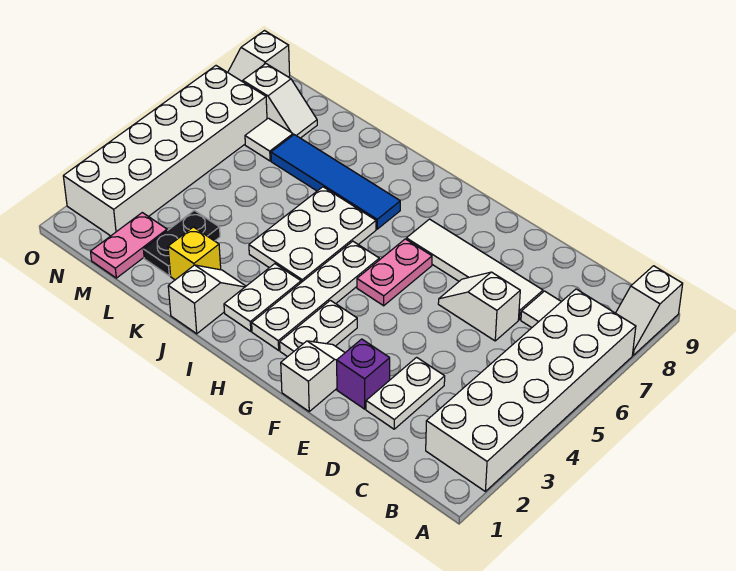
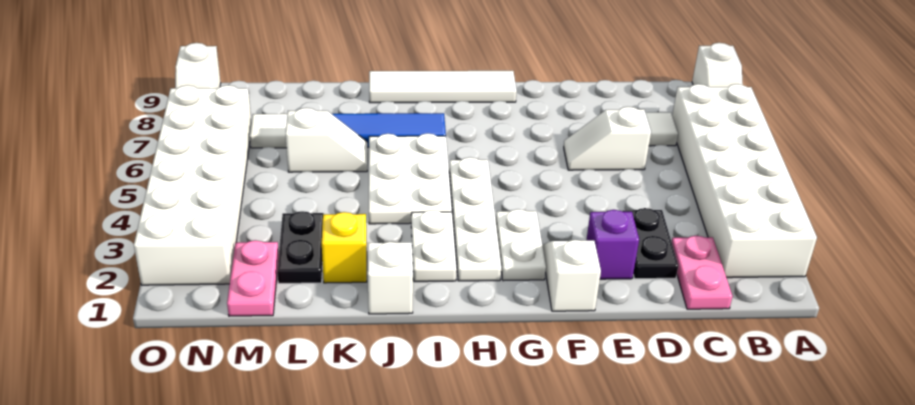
white 1x2 plate [366,357,445,429] -> black 1x2 plate [622,208,678,279]
white 1x4 tile [406,219,543,320] -> white 1x4 tile moved to [369,71,517,103]
pink 1x2 plate [357,239,432,306] -> pink 1x2 plate moved to [672,236,733,309]
white 1x2 slope [243,64,317,138] -> white 1x2 slope moved to [286,108,367,172]

